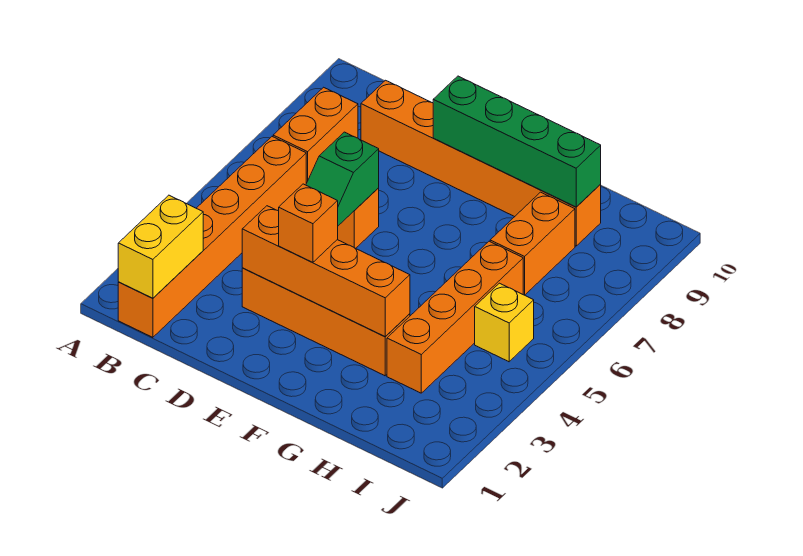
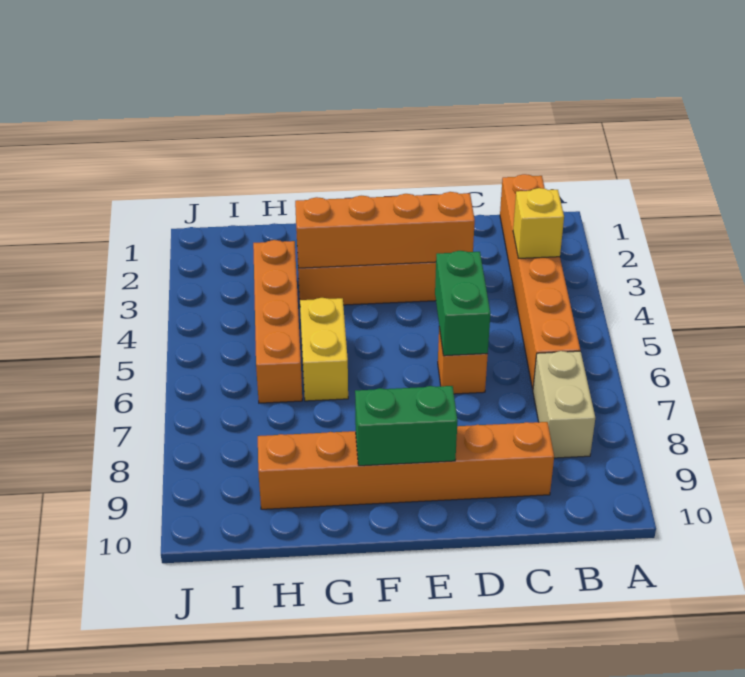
yellow 1x2 brick [118,195,203,298] -> yellow 1x2 brick moved to [300,298,348,401]
orange 1x2 brick [273,87,358,183] -> tan 1x2 brick [533,351,595,458]
green 1x2 slope [306,132,379,226] -> green 1x2 brick [435,251,490,356]
orange 1x1 brick [279,184,338,263] -> none
green 1x4 brick [433,76,601,207] -> green 1x2 brick [355,386,457,466]
orange 1x2 brick [490,192,575,295] -> none
yellow 1x1 brick [475,283,534,362] -> yellow 1x1 brick moved to [513,188,564,259]

